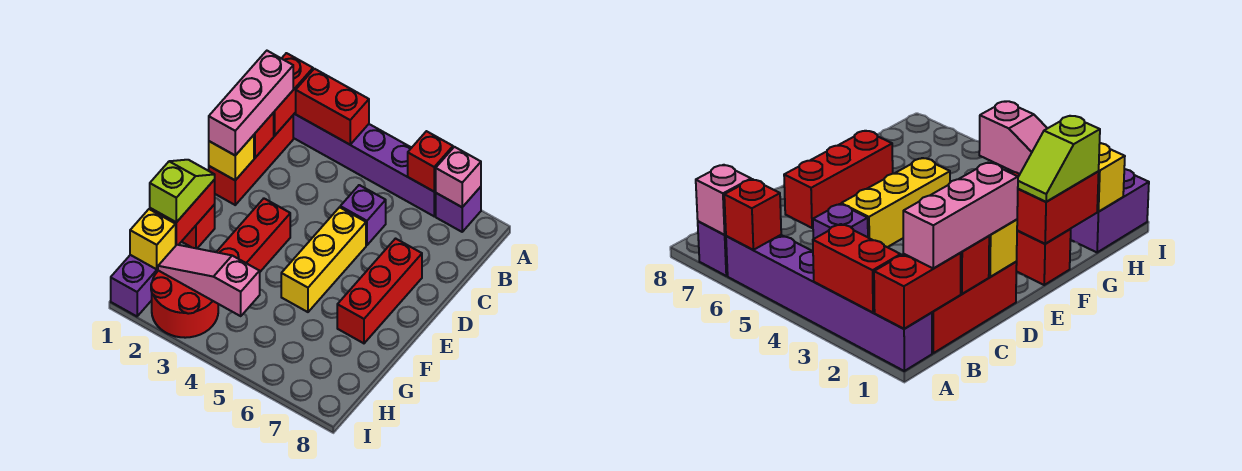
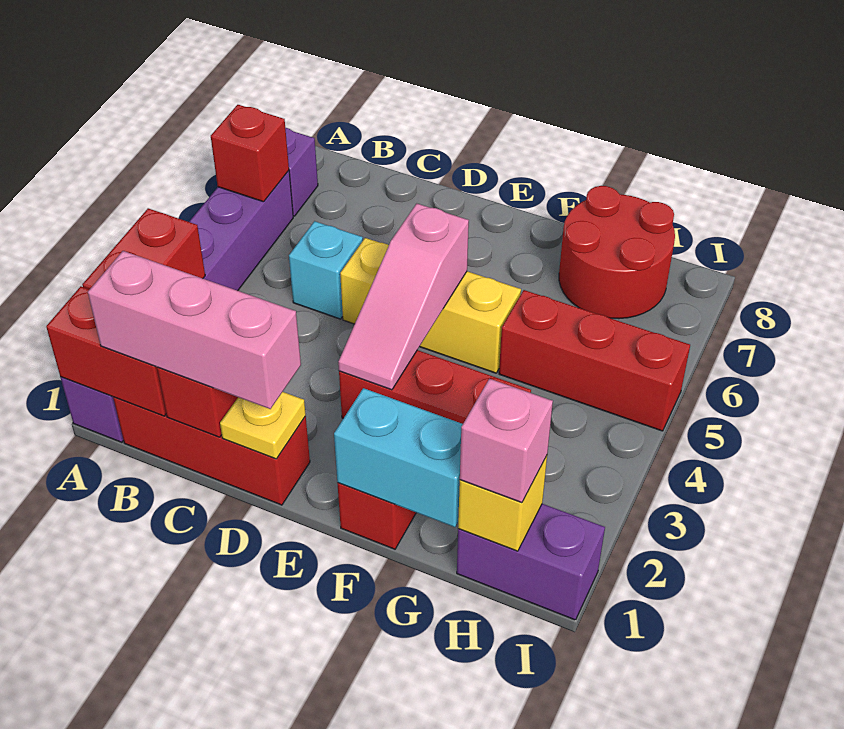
pink 1x1 brick [435,147,481,207] -> pink 1x1 brick moved to [460,379,553,503]
purple 1x1 brick [340,185,386,245] -> cyan 1x1 brick [289,221,363,319]
yellow 1x1 brick [209,135,254,180] -> yellow 1x1 plate [220,392,306,459]
red 1x3 brick [337,239,422,343] -> red 1x3 brick moved to [499,290,690,431]
red 1x2 brick [150,180,215,245] -> cyan 1x2 brick [334,388,463,527]
lime 1x2 slope [150,160,215,222] -> none
red 2x2 round brick [151,271,218,338] -> red 2x2 round brick moved to [559,186,675,319]
pink 1x3 slope [158,245,260,316] -> pink 1x3 slope moved to [338,204,469,390]

